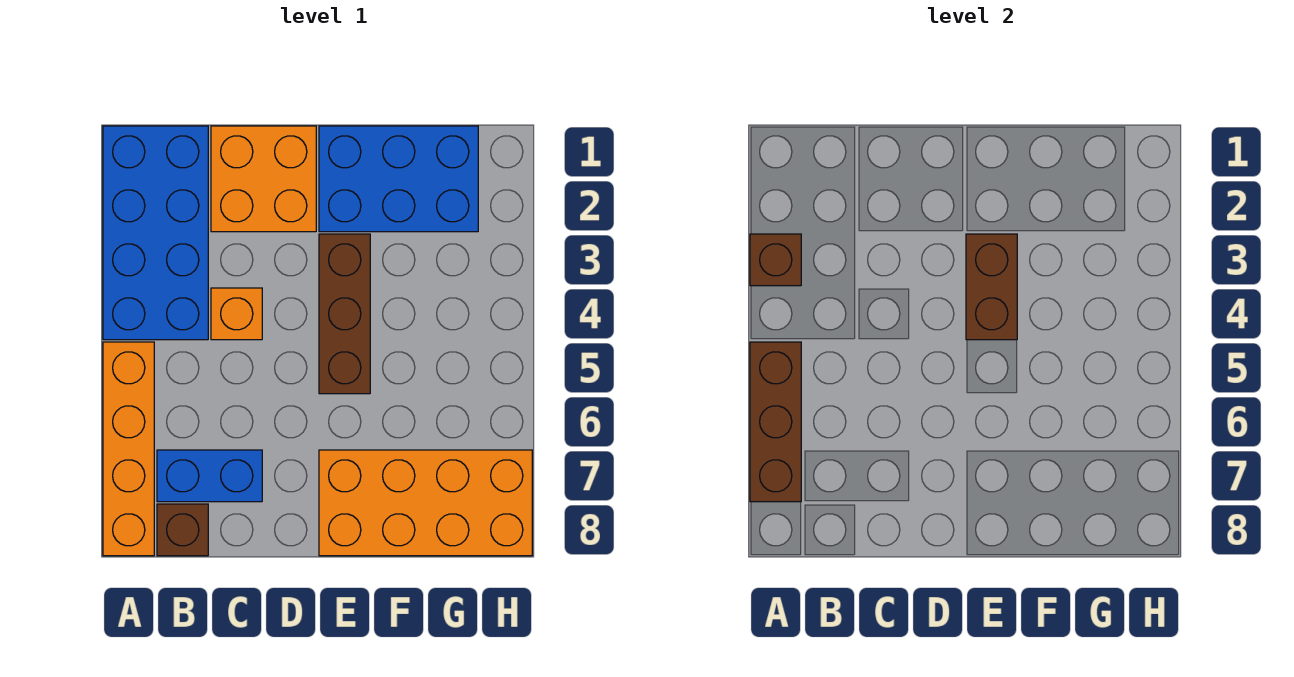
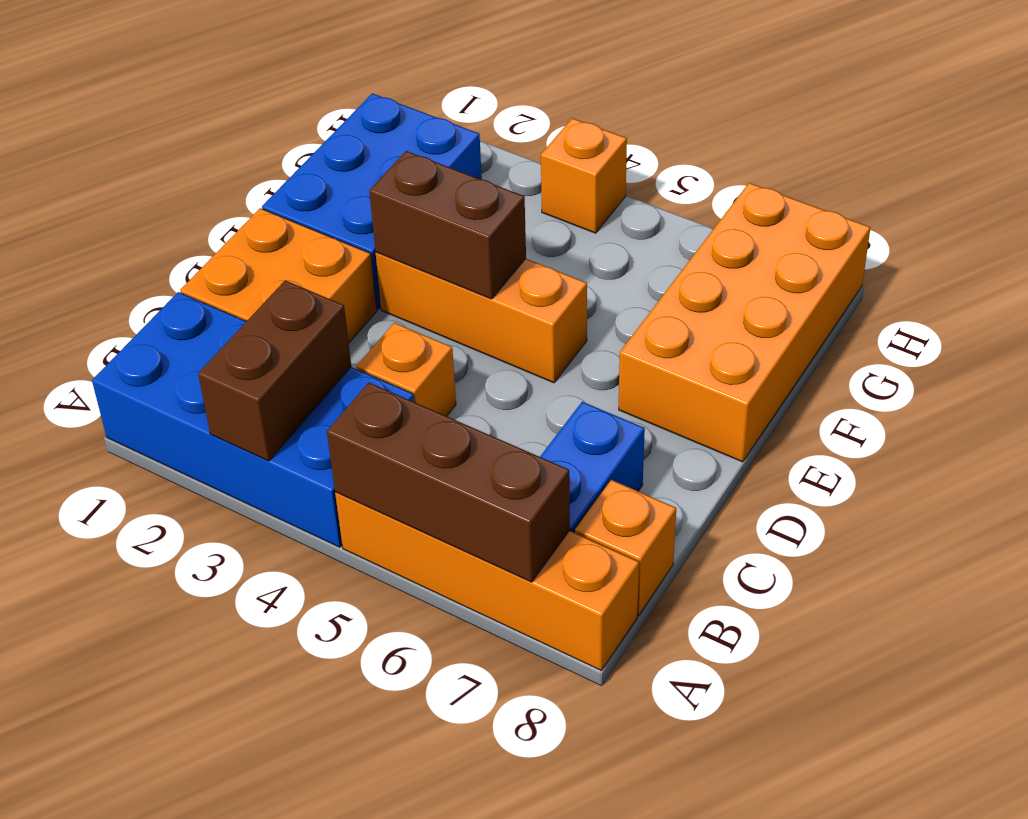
brown 1x1 brick [750,234,801,286] -> brown 1x2 brick [198,280,351,461]
brown 1x1 brick [157,504,208,556] -> orange 1x1 brick [575,480,676,615]
brown 1x3 brick [319,234,370,394] -> orange 1x3 brick [376,252,587,383]
none -> orange 1x1 brick [541,118,627,233]

